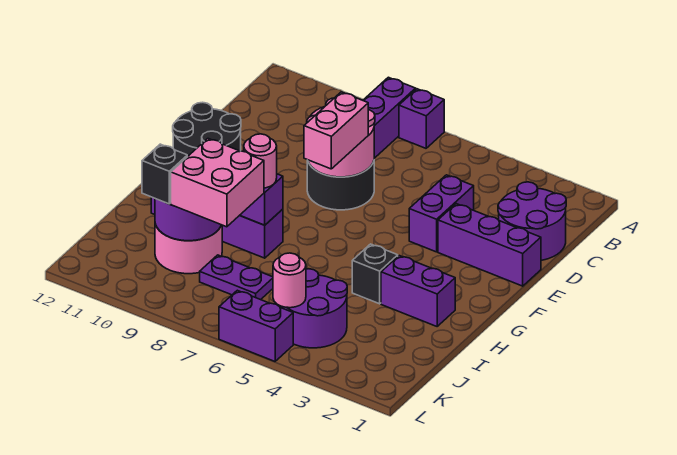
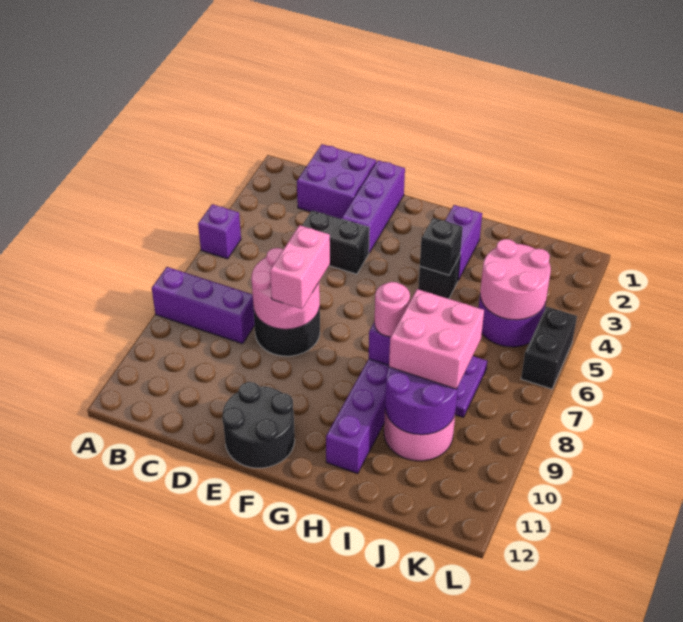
purple 1x1 brick [399,89,444,148] -> purple 1x1 brick moved to [198,204,241,259]
purple 2x2 round brick [498,182,566,260] -> purple 2x2 brick [297,144,376,219]
purple 1x2 brick [409,175,474,252] -> black 1x2 brick [302,210,369,274]
pink 1x2 brick [304,92,368,169] -> pink 1x2 brick turned to [270,225,330,309]
black 1x1 brick [142,144,187,204] -> black 1x1 brick moved to [420,218,463,275]
pink 1x1 round brick [273,253,306,308] -> pink 2x2 round brick [480,239,551,320]
purple 1x2 brick [219,290,293,361] -> black 1x2 brick [521,307,577,389]

